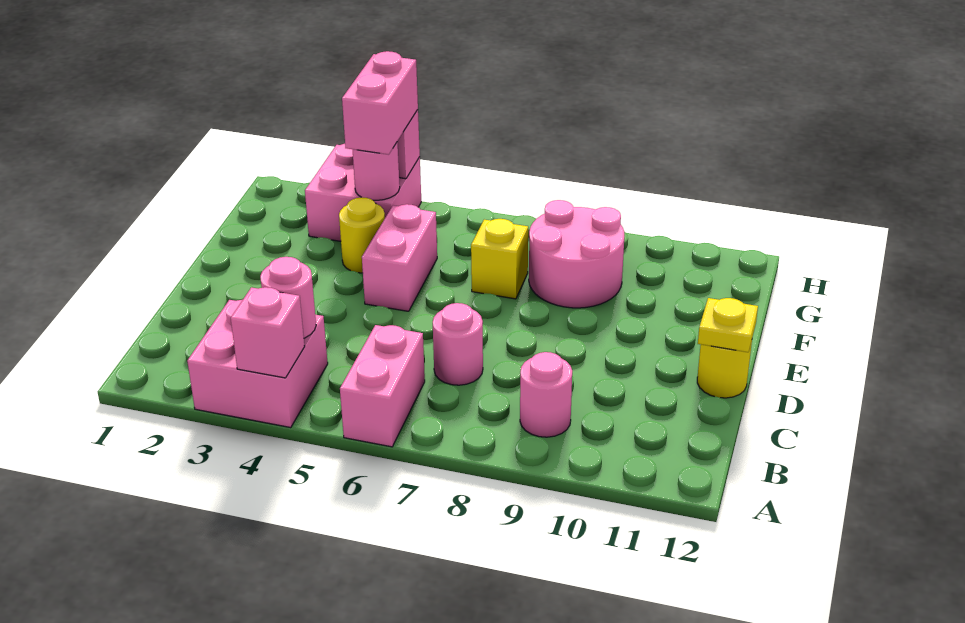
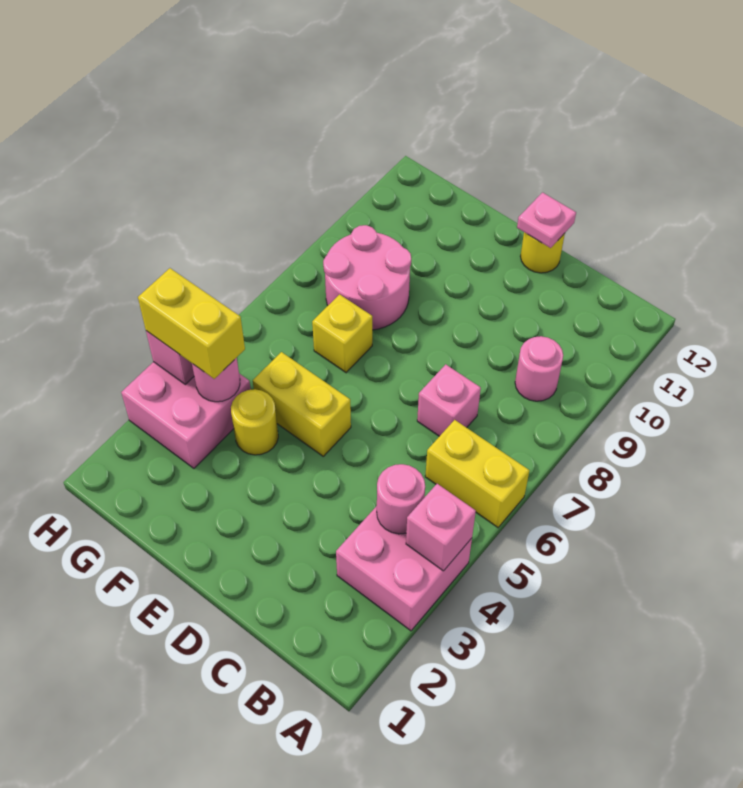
pink 1x2 brick [340,325,425,447] -> yellow 1x2 brick [425,420,529,527]
pink 1x1 round brick [433,303,483,385] -> pink 1x1 brick [417,364,481,436]
yellow 1x1 plate [698,298,758,352] -> pink 1x1 plate [517,193,576,248]
pink 1x2 brick [362,204,437,311] -> yellow 1x2 brick [253,352,351,456]
pink 1x2 brick [342,51,418,155] -> yellow 1x2 brick [138,268,245,379]

